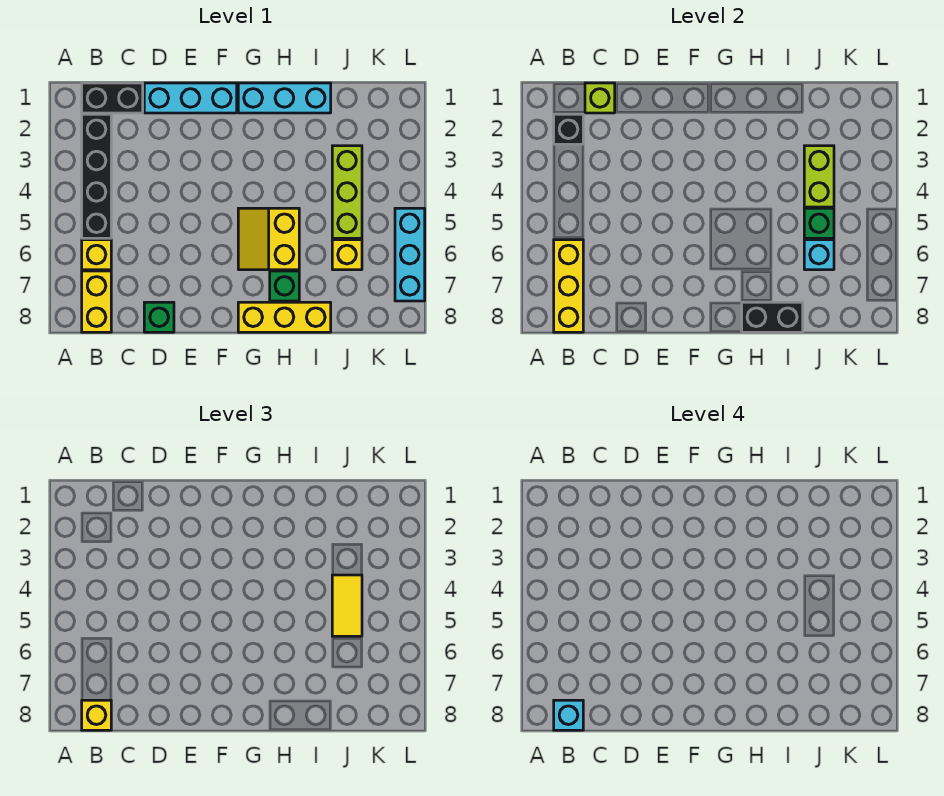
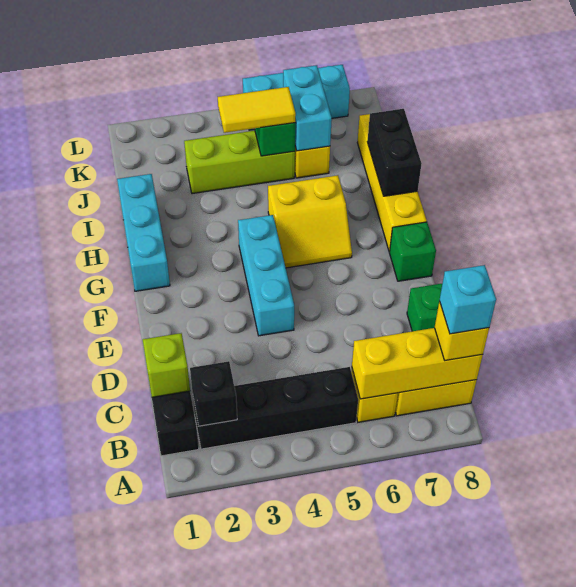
cyan 1x3 brick [144,83,237,113] -> cyan 1x3 brick moved to [238,215,294,336]
yellow 1x3 brick [238,302,331,332] -> yellow 1x4 brick [357,114,427,252]
green 1x1 brick [270,271,299,301] -> green 1x1 brick moved to [390,222,436,281]
lime 1x2 brick [804,146,834,207] -> none
cyan 1x1 brick [804,240,834,270] -> cyan 1x2 brick [283,65,332,151]

